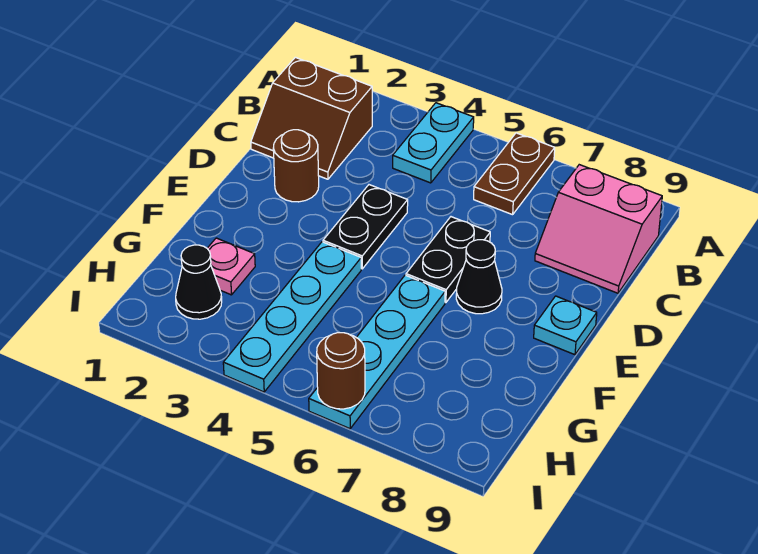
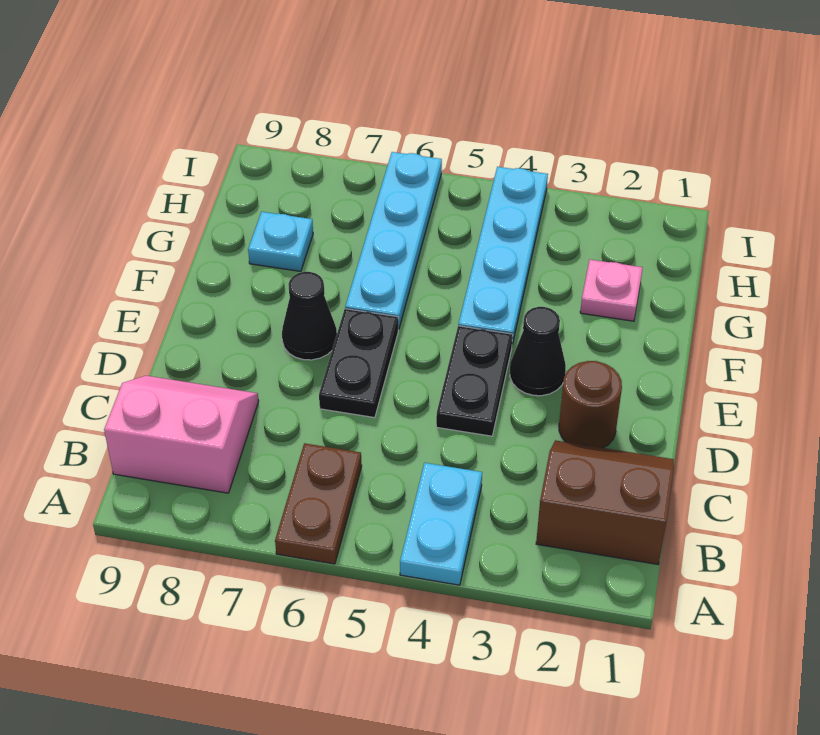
cyan 1x1 plate [534,296,597,355] -> cyan 1x1 plate moved to [248,212,313,271]
black 1x1 cone [176,245,222,319] -> black 1x1 cone moved to [510,307,566,396]
brown 1x1 round brick [317,333,365,409] -> none

